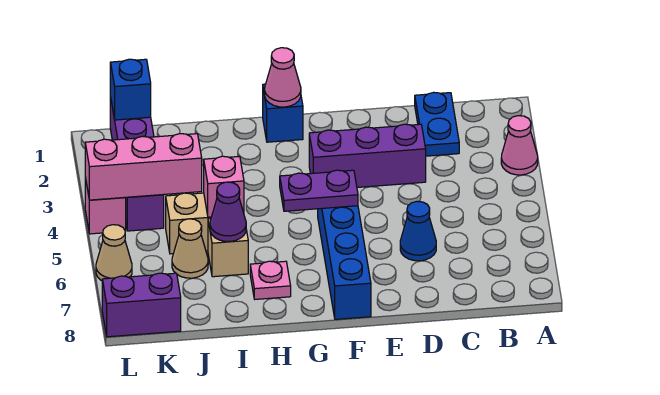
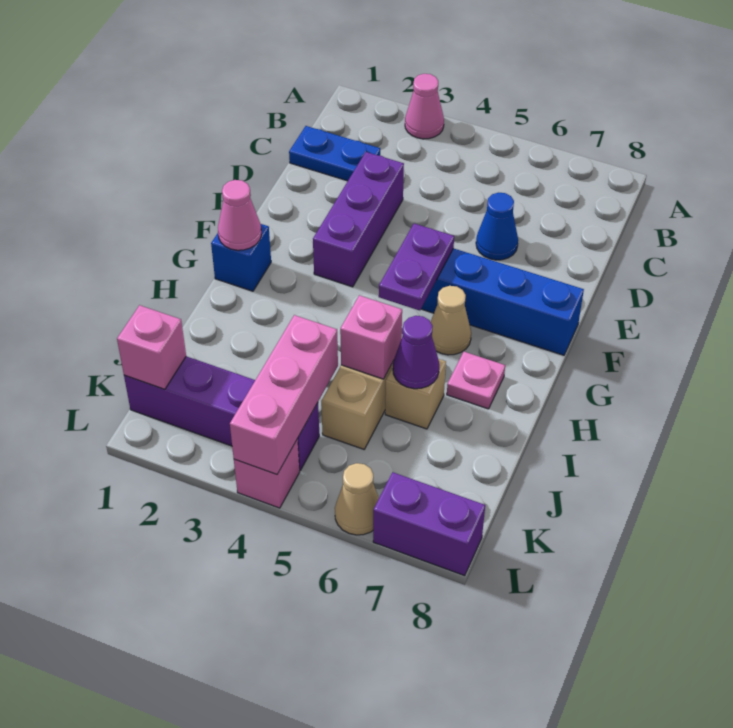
tan 1x1 cone [172,219,208,278] -> tan 1x1 cone moved to [431,286,471,355]
blue 1x1 brick [110,59,151,120] -> pink 1x1 brick [117,305,186,389]
purple 1x2 brick [102,273,181,337] -> purple 1x2 brick turned to [373,472,485,576]

